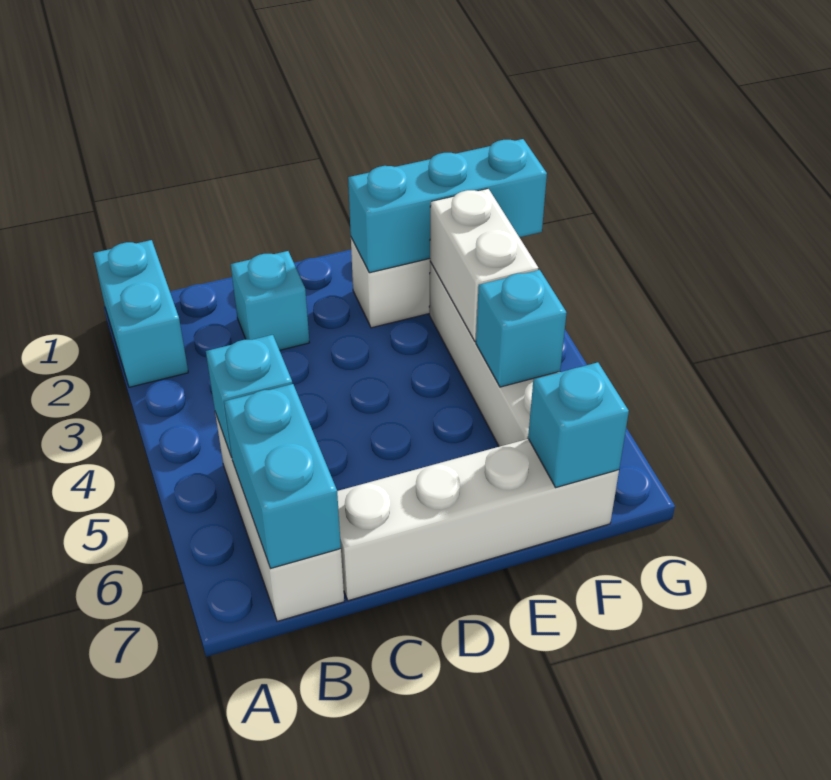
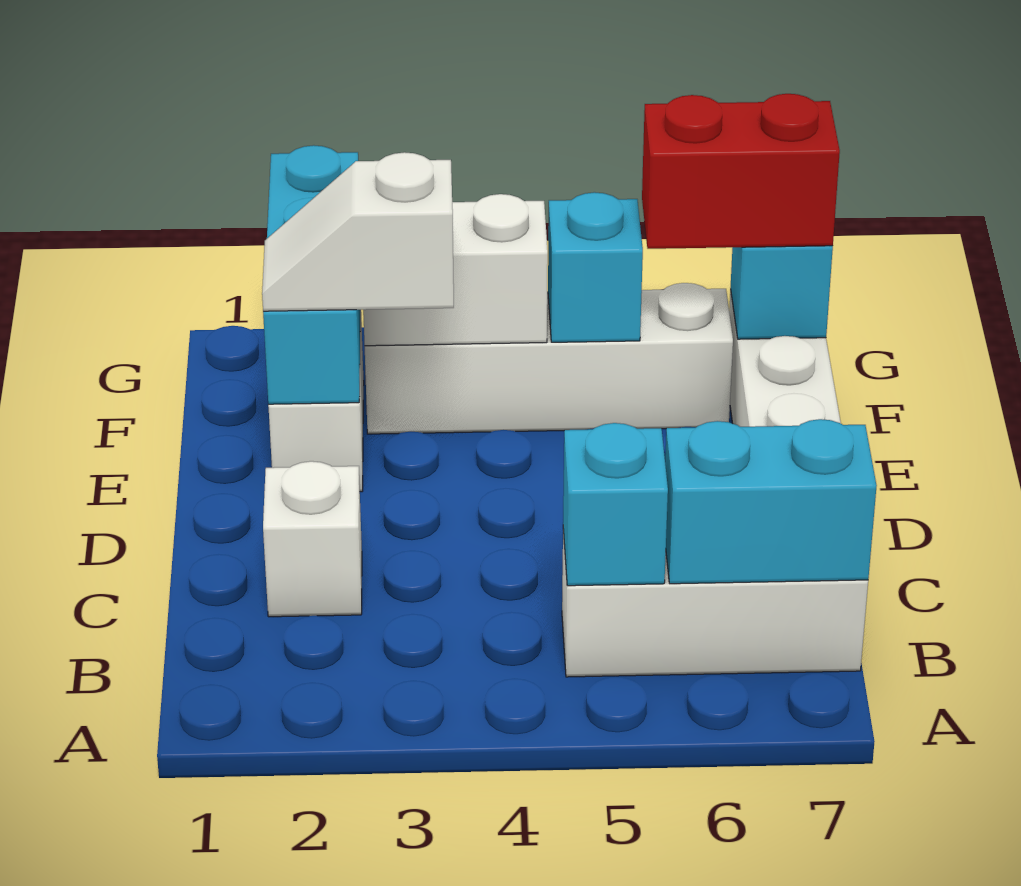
cyan 1x2 brick [93,240,188,387] -> none
cyan 1x1 brick [231,251,309,350] -> white 1x1 brick [263,461,362,617]
none -> white 1x2 slope [262,152,454,311]
none -> red 1x2 brick [642,94,840,249]

